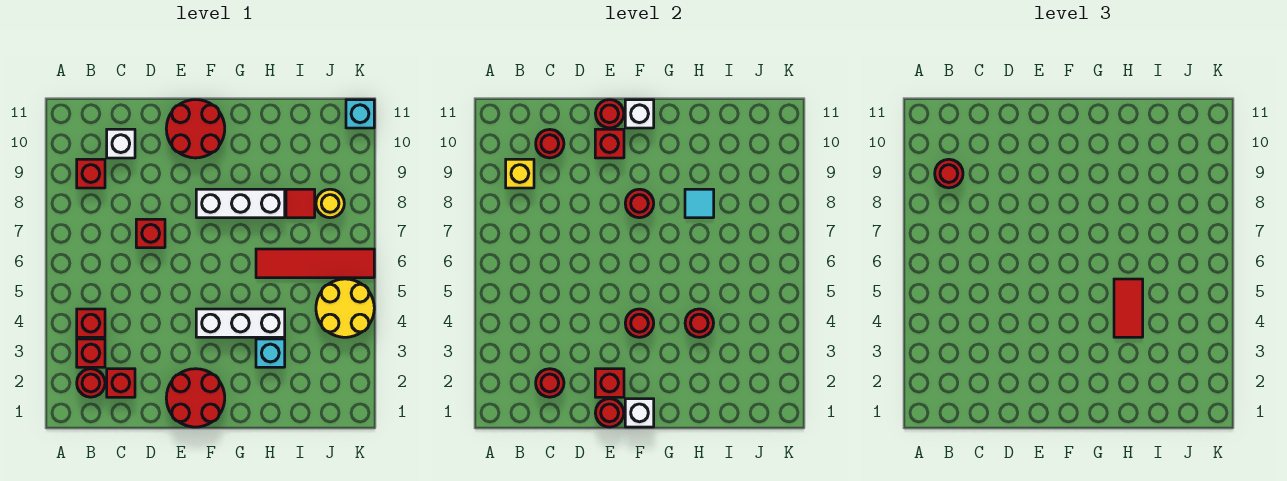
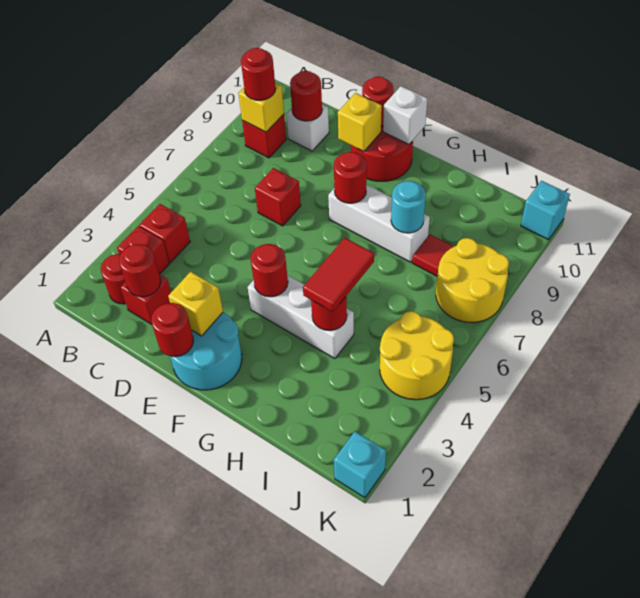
red 2x2 round brick [166,369,225,427] -> cyan 2x2 round brick [170,312,242,390]
red 1x1 brick [595,369,624,397] -> yellow 1x1 brick [168,272,223,336]
red 1x1 brick [595,129,624,158] -> yellow 1x1 brick [338,93,382,152]
white 1x1 brick [625,399,654,427] -> none
cyan 1x1 brick [256,339,285,367] -> cyan 1x1 brick moved to [334,432,386,498]
red 1x4 tile [256,249,374,278] -> none
cyan 1x1 tile [685,189,714,218] -> cyan 1x1 round brick [391,181,426,233]
yellow 1x1 round brick [316,189,344,218] -> yellow 2x2 round brick [436,238,509,322]

